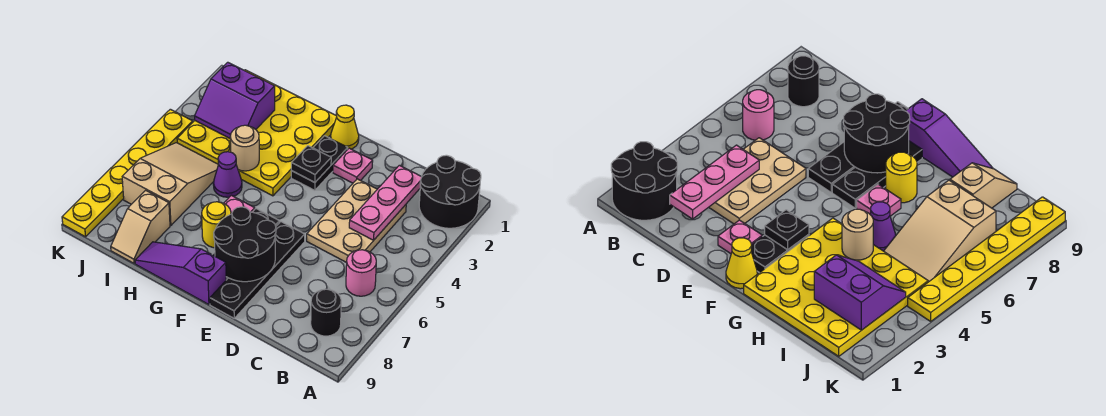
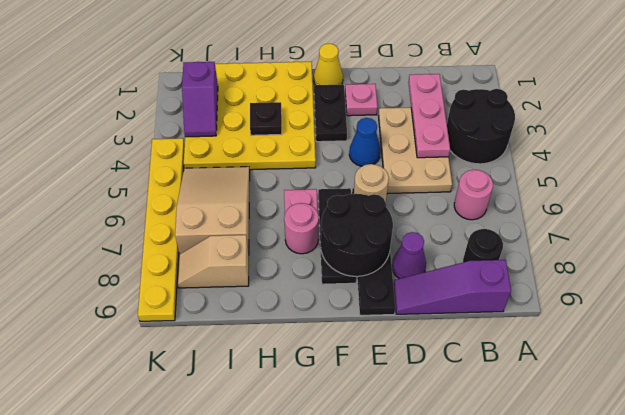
black 2x2 round brick [419,155,481,228] -> black 2x2 round brick moved to [447,89,515,164]
none -> blue 1x1 cone [349,118,381,166]
black 1x1 plate [291,146,331,182] -> black 1x1 plate moved to [250,102,282,135]
purple 1x3 slope [135,242,226,305] -> purple 1x3 slope moved to [393,260,511,314]
yellow 1x1 round brick [202,202,231,248] -> pink 1x1 round brick [284,203,319,254]
tan 1x1 round brick [230,125,259,171] -> tan 1x1 round brick moved to [354,164,389,202]
purple 1x1 cone [213,152,242,197] -> purple 1x1 cone moved to [392,232,426,279]
purple 2x2 slope [195,62,275,138] -> purple 1x2 slope [182,62,218,137]
tan 1x2 slope [111,190,170,263] -> tan 1x2 slope turned to [178,235,249,288]

